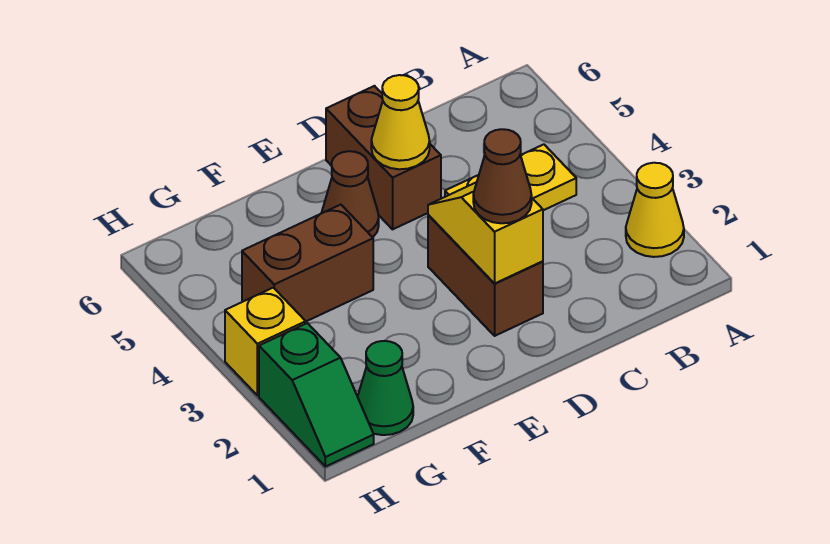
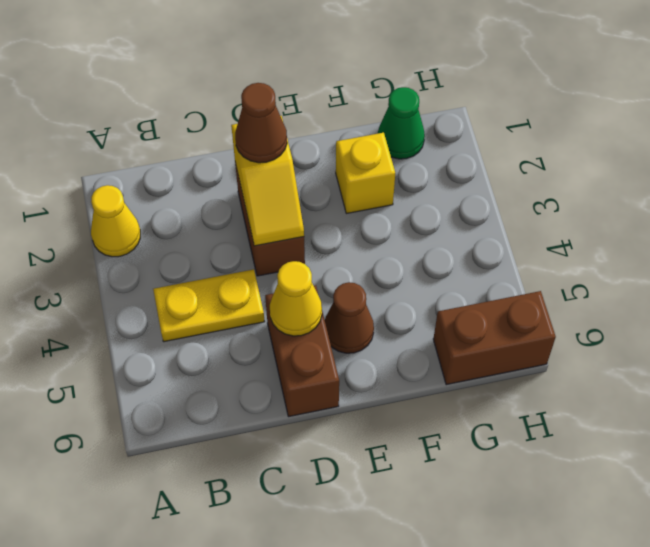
brown 1x2 brick [242,205,373,321] -> brown 1x2 brick moved to [433,291,556,385]
green 1x2 slope [259,323,374,467] -> none
yellow 1x1 brick [225,288,306,396] -> yellow 1x1 brick moved to [336,133,395,214]

